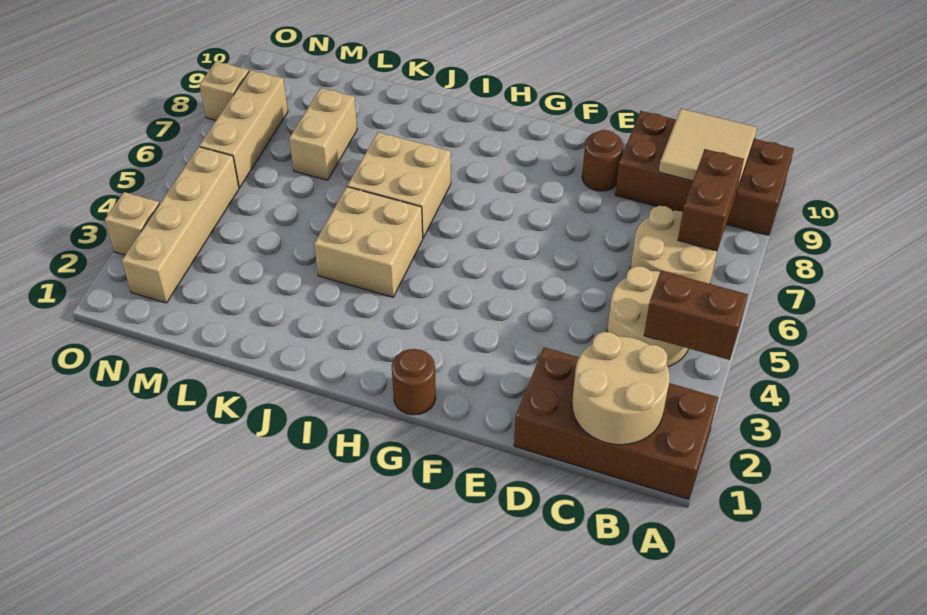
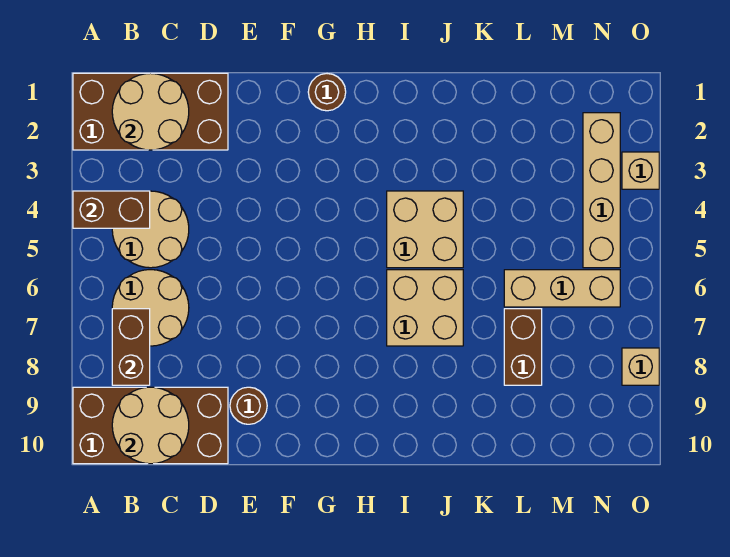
tan 2x2 tile [659,109,757,190] -> tan 2x2 round brick [112,387,189,464]
tan 1x2 brick [289,88,357,180] -> brown 1x2 brick [504,309,542,385]
tan 1x3 brick [199,70,288,188] -> tan 1x3 brick turned to [504,270,620,307]

